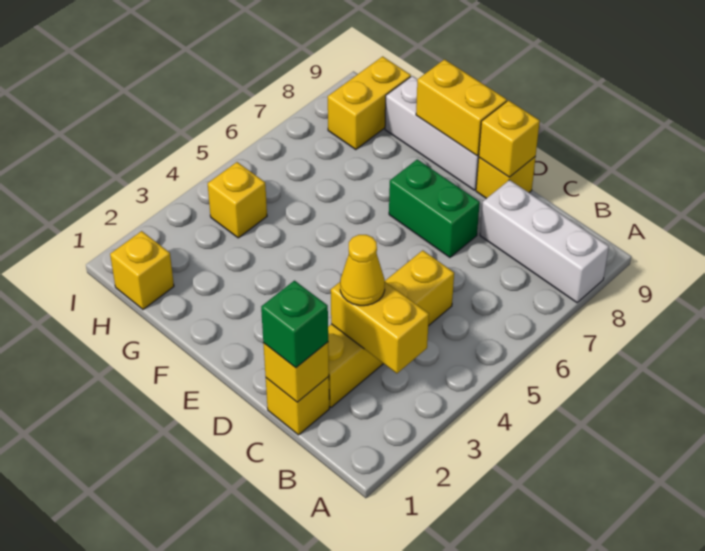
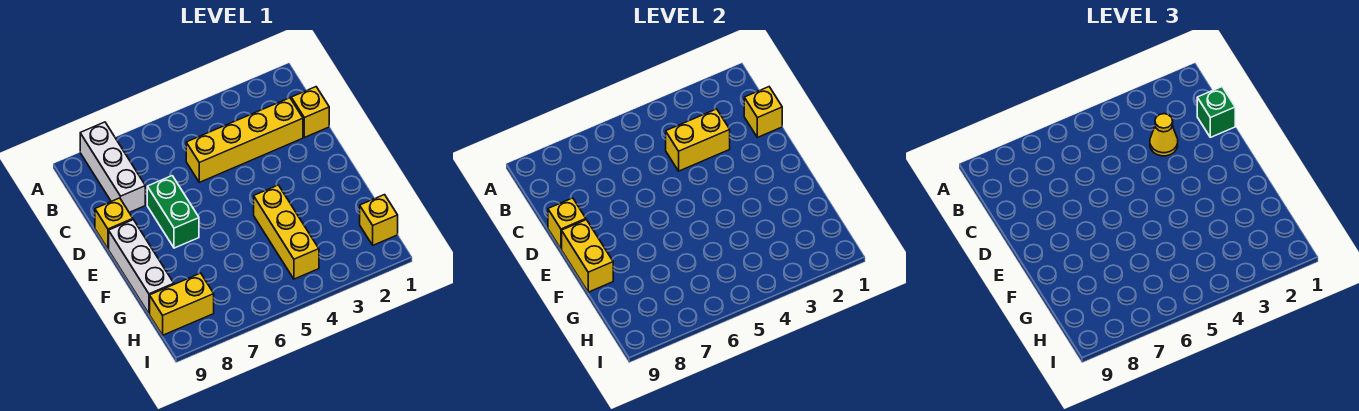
yellow 1x2 brick [331,282,429,373] -> yellow 1x2 brick turned to [666,109,730,171]
yellow 1x1 brick [208,162,267,238] -> yellow 1x3 brick [254,185,319,279]

